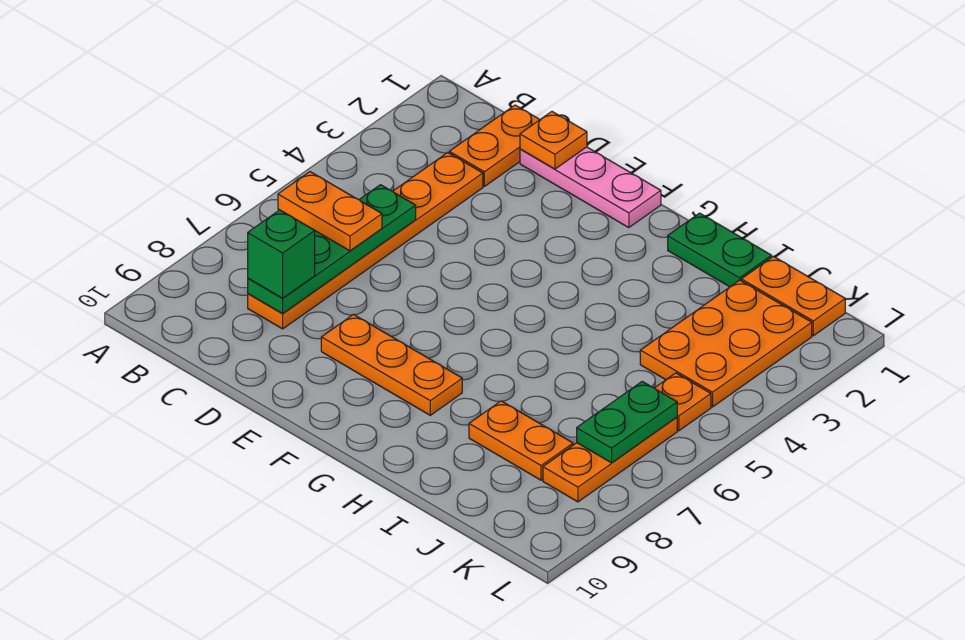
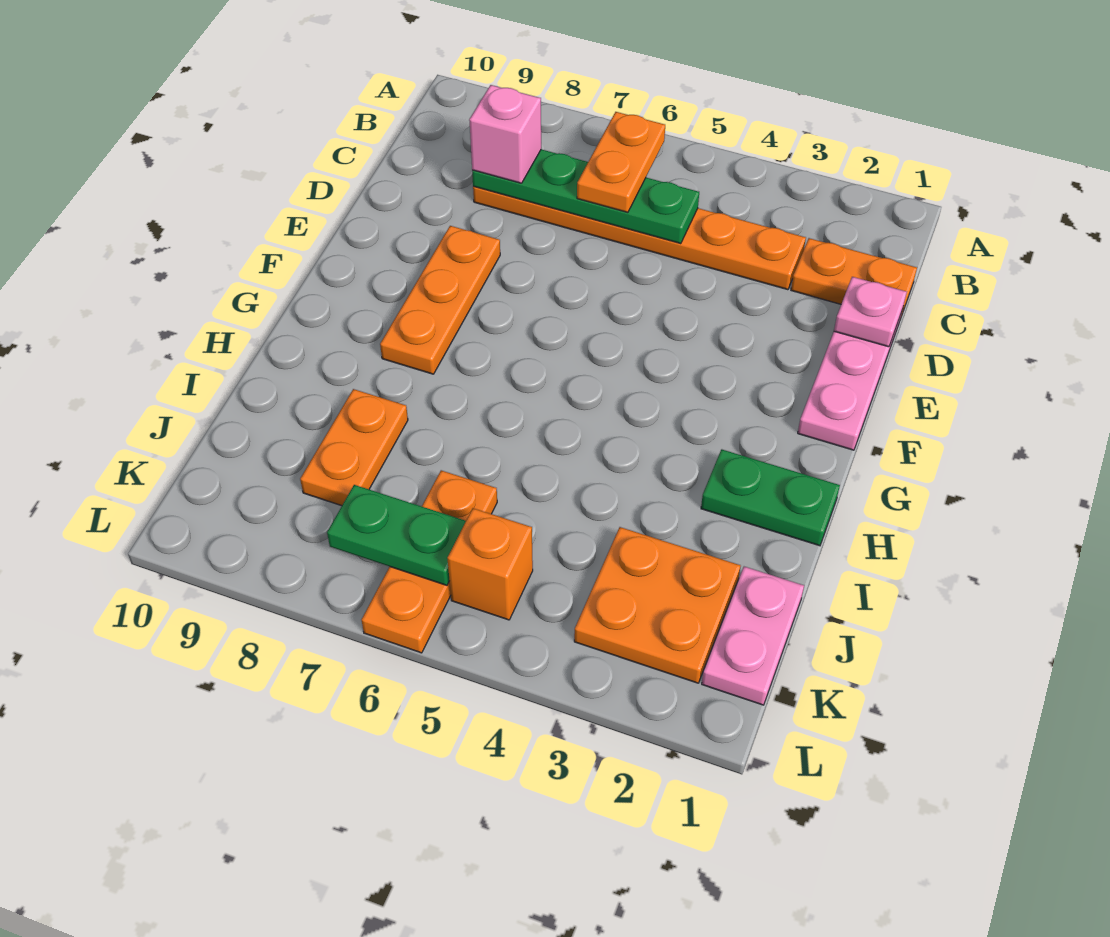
green 1x1 brick [248,210,315,298] -> pink 1x1 brick [469,85,541,183]
orange 1x1 plate [520,112,587,169] -> pink 1x1 plate [834,277,907,347]
green 1x2 plate [668,213,772,287] -> green 1x2 plate turned to [701,449,840,546]
orange 1x2 plate [741,256,845,336] -> pink 1x2 plate [702,567,804,705]
orange 2x3 plate [640,280,812,407] -> orange 2x2 plate [574,527,741,683]
orange 1x1 plate [655,373,711,431] -> orange 1x1 brick [447,508,533,620]
orange 1x3 plate [543,417,677,502] -> orange 1x3 plate turned to [362,470,497,653]

